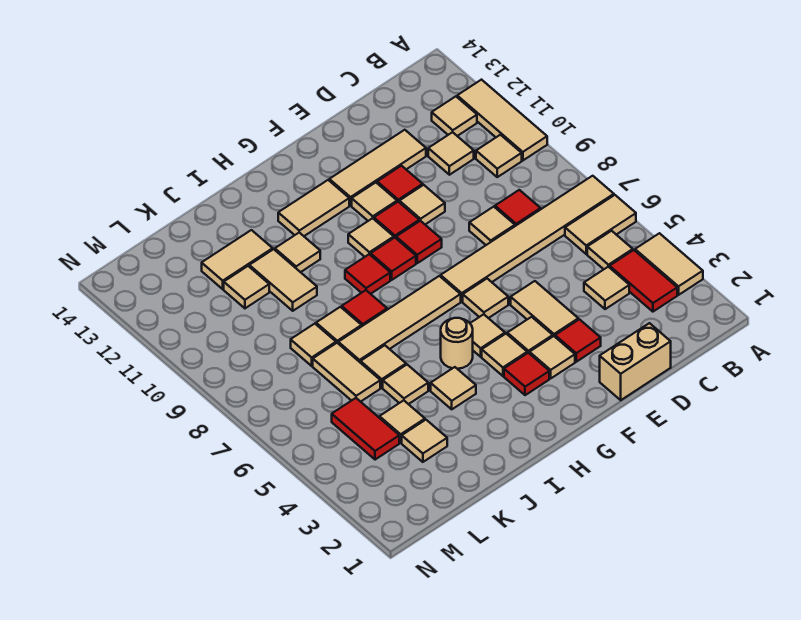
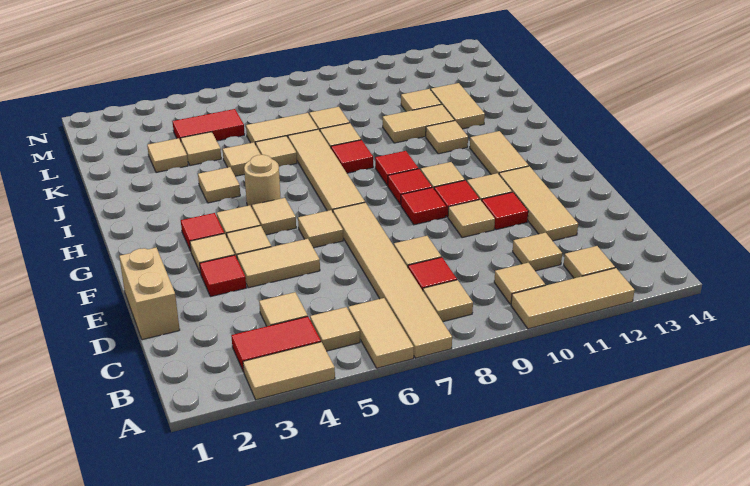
none -> tan 1x1 tile [423,280,473,322]

